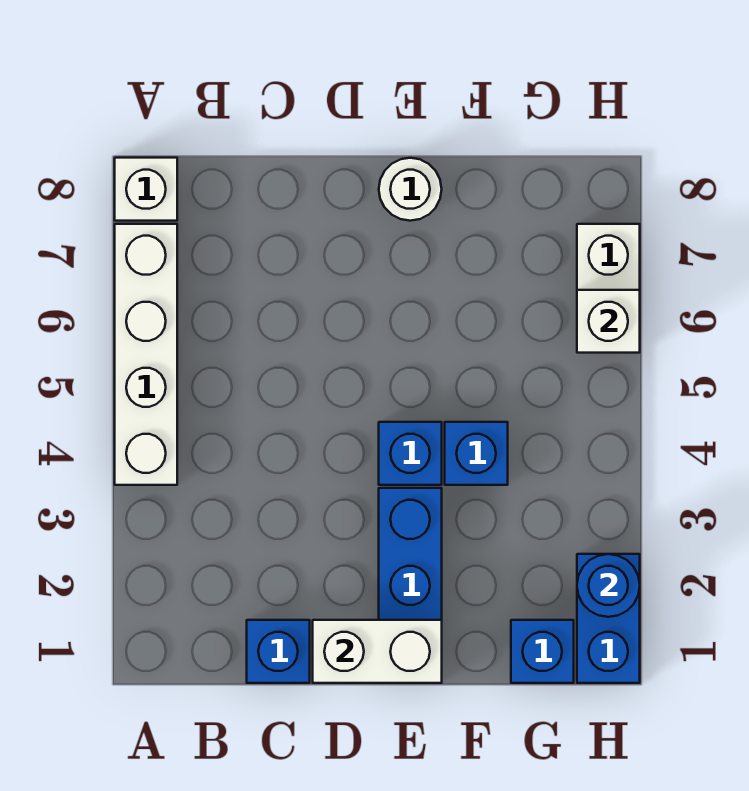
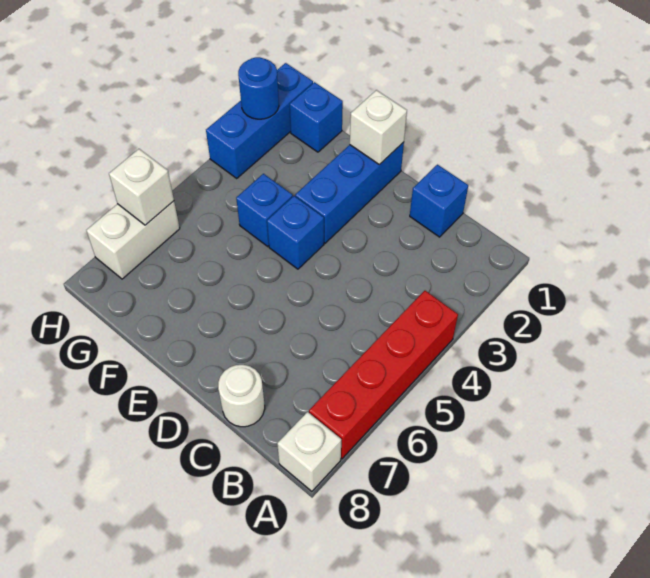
white 1x4 brick [115,224,177,485] -> red 1x4 brick [309,291,458,459]
white 1x2 brick [313,620,442,683] -> white 1x1 brick [350,90,407,165]
white 1x1 round brick [379,158,442,221] -> white 1x1 round brick moved to [218,365,265,427]
blue 1x2 brick [577,554,640,683] -> blue 1x3 brick [206,63,313,178]

